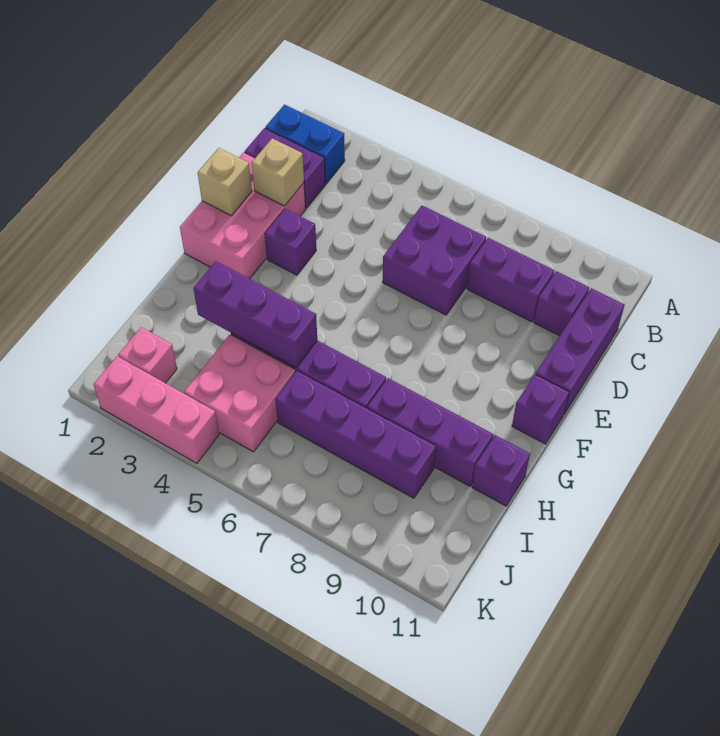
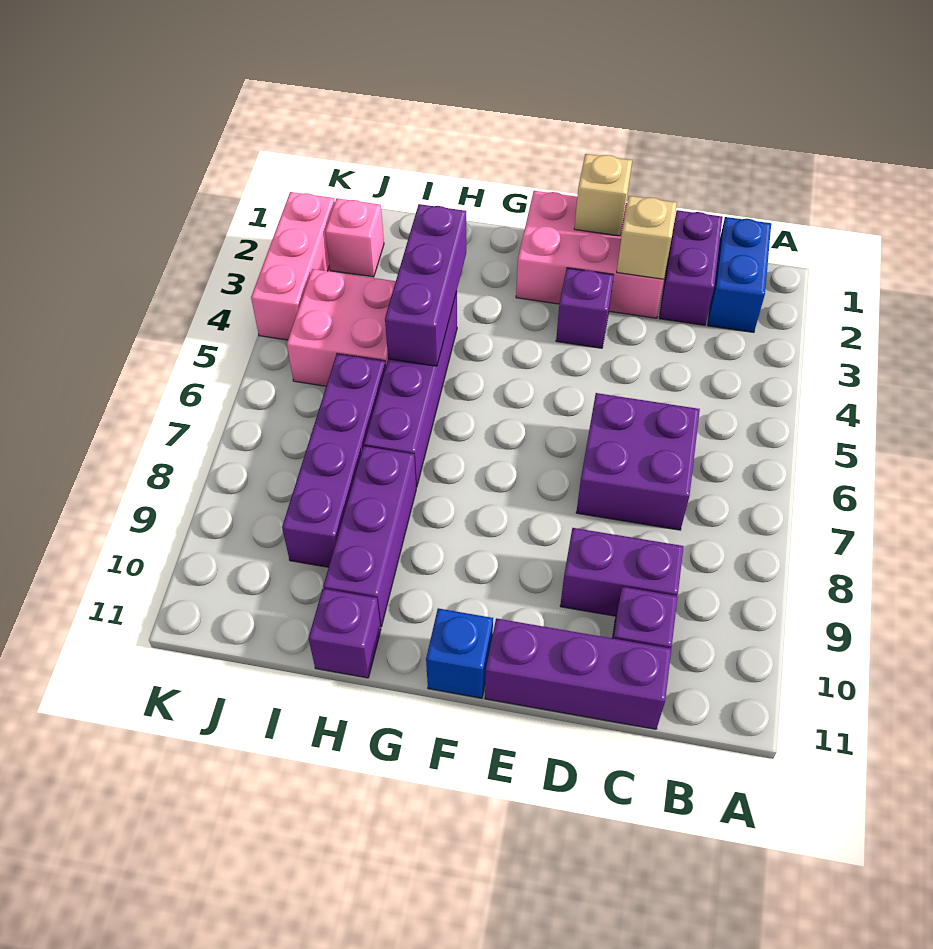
purple 1x2 brick [467,238,554,322] -> purple 1x2 brick turned to [560,528,684,616]
purple 1x1 brick [512,374,569,444] -> blue 1x1 brick [426,608,493,698]

